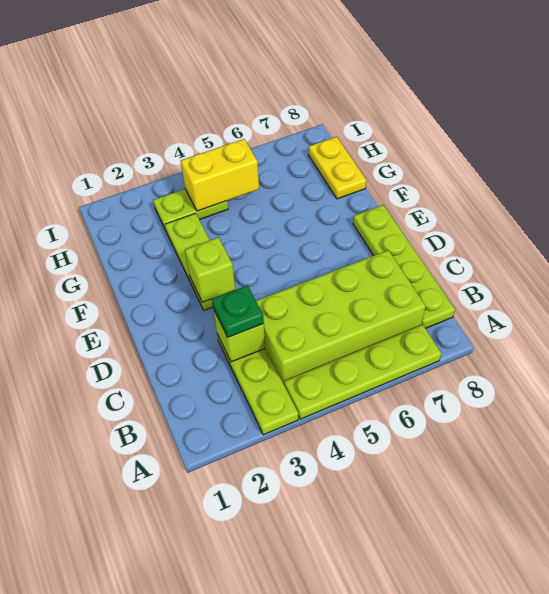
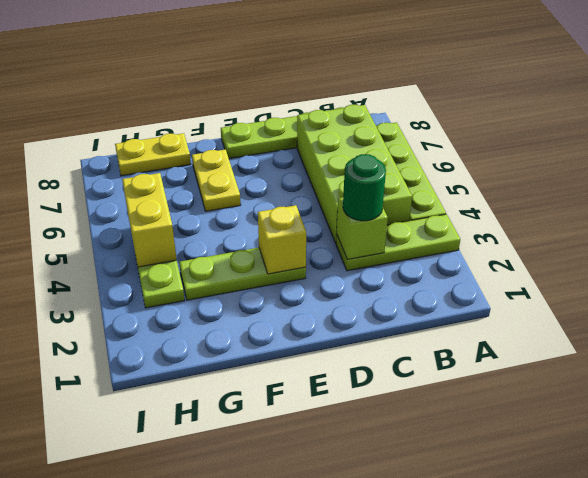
green 1x1 plate [212,285,264,337] -> green 1x1 round brick [343,154,386,221]
lime 1x1 brick [185,237,235,302] -> yellow 1x1 brick [258,205,306,274]
none -> yellow 1x2 plate [192,149,241,211]

